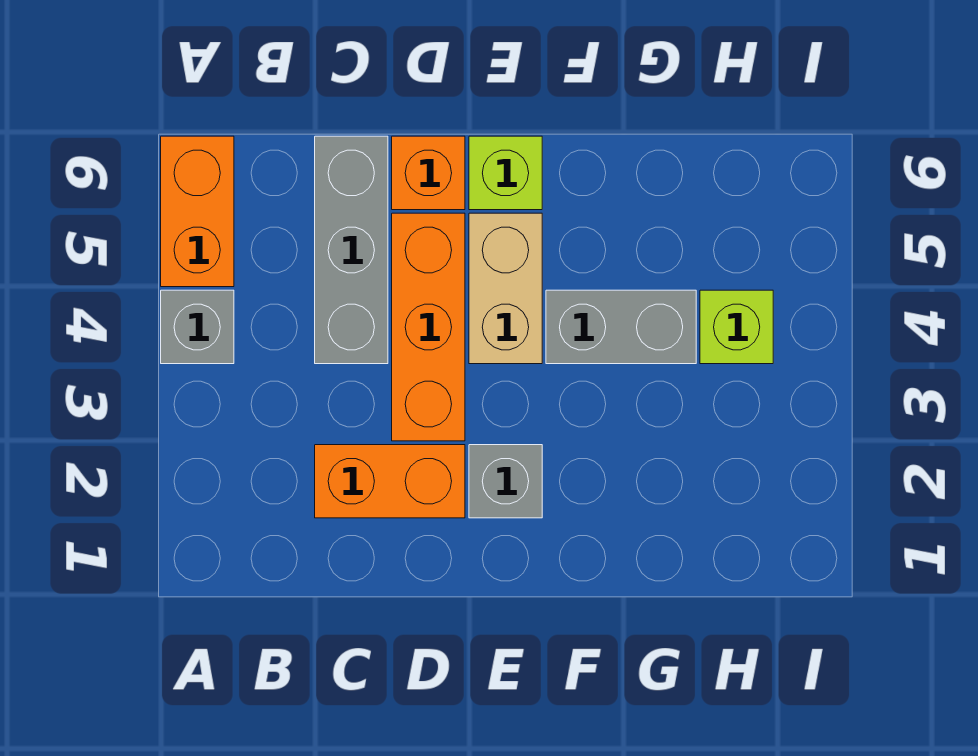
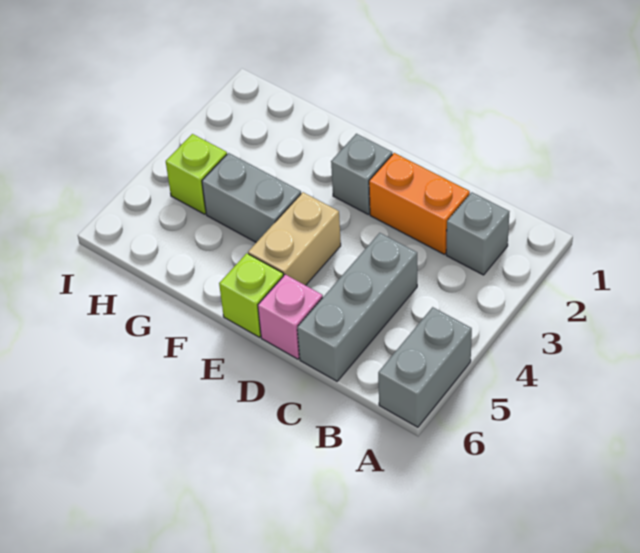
grey 1x1 brick [161,290,234,364] -> grey 1x1 brick moved to [446,192,509,275]
orange 1x2 brick [161,136,234,287] -> grey 1x2 brick [378,307,472,427]
orange 1x3 brick [392,213,465,441] -> none
orange 1x1 brick [392,136,465,210] -> pink 1x1 brick [258,274,323,359]

